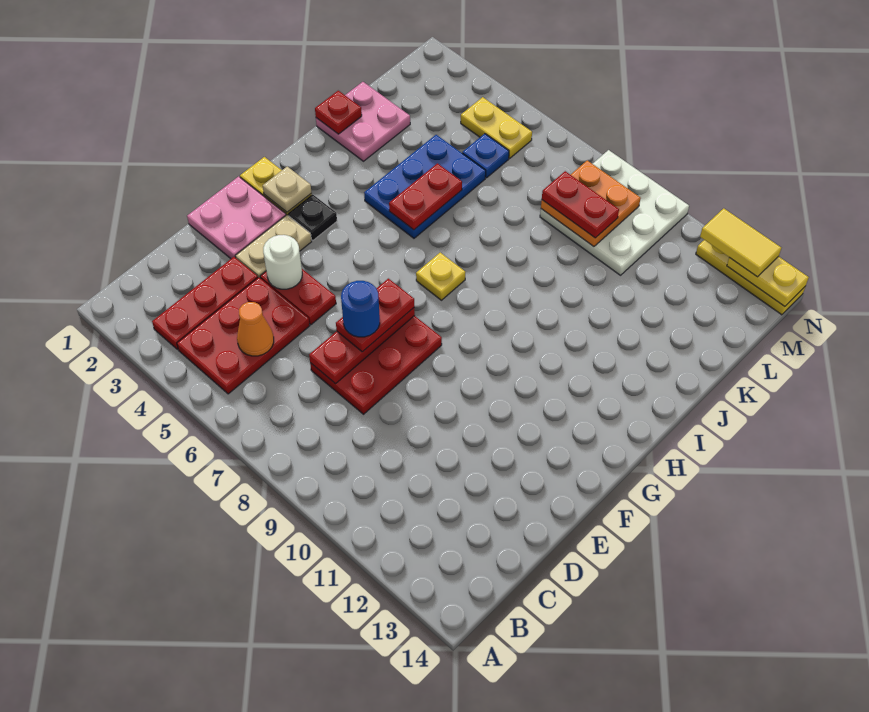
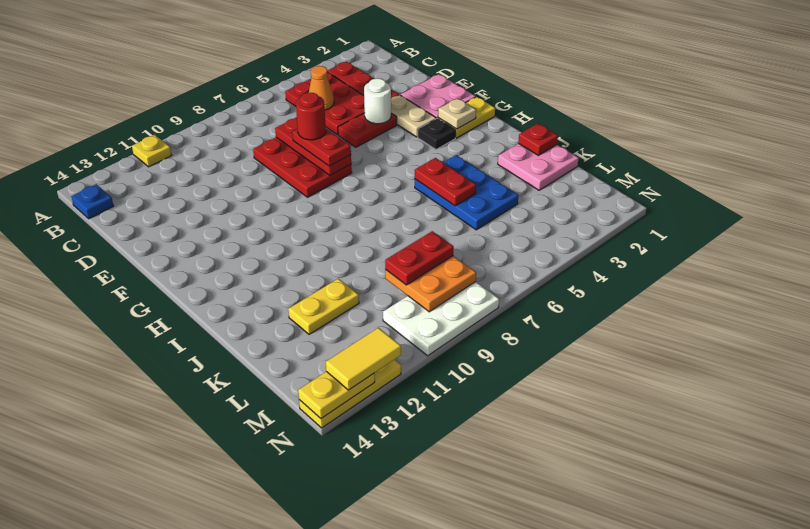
blue 1x1 round brick [341,281,380,337] -> red 1x1 round brick [296,92,326,140]
yellow 1x1 plate [416,253,465,300] -> yellow 1x1 plate moved to [132,135,172,167]
blue 1x1 plate [462,134,509,178] -> blue 1x1 plate moved to [71,184,113,219]
white 3x3 plate [540,150,689,275] -> white 2x3 plate [383,282,499,356]
yellow 1x2 plate [461,97,532,158] -> yellow 1x2 plate moved to [288,279,359,334]

